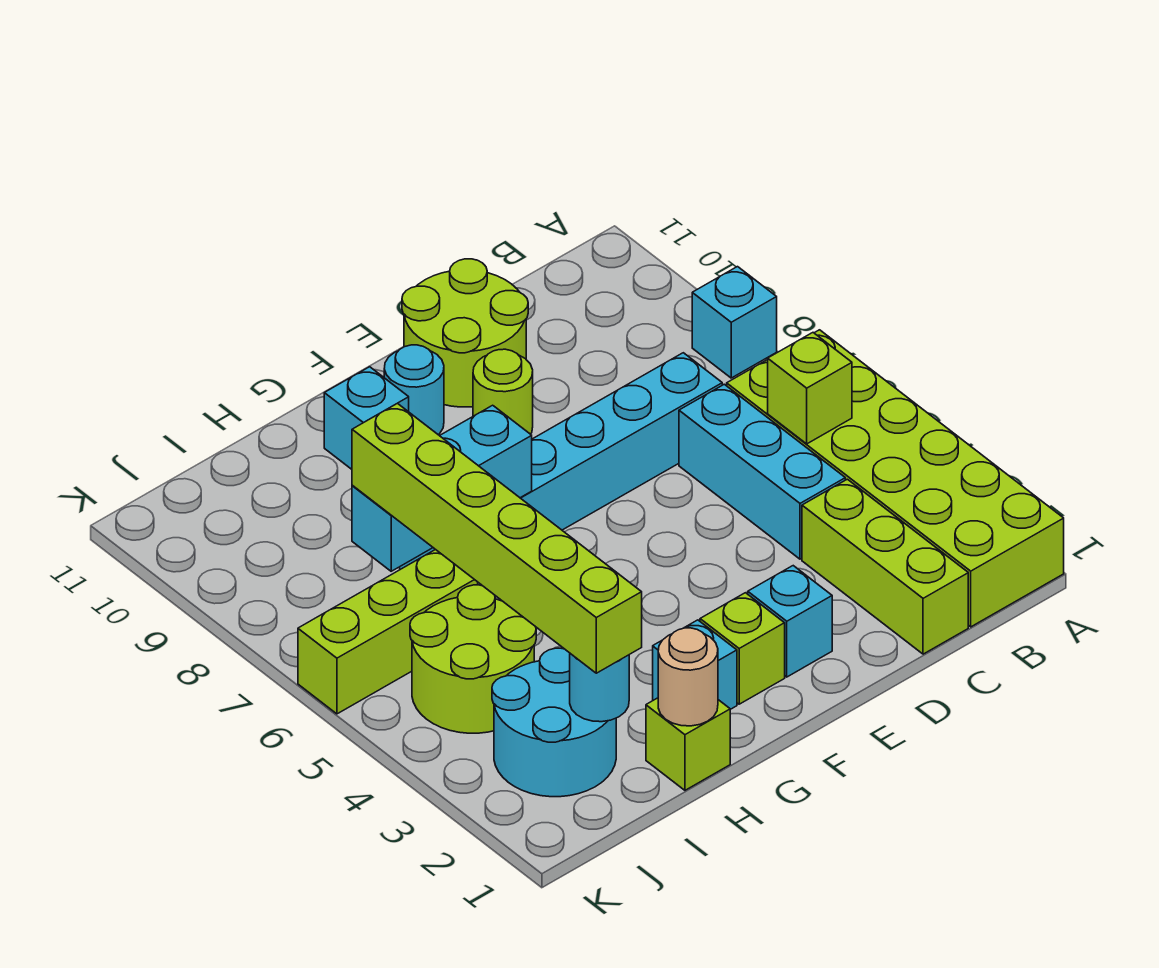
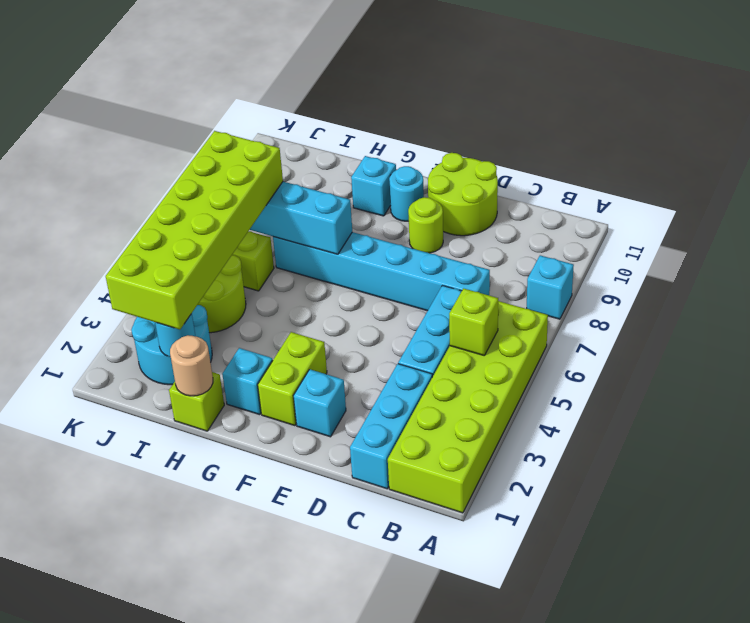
lime 1x3 brick [802,479,968,654] -> cyan 1x3 brick [350,364,432,489]
lime 1x1 brick [700,593,785,704] -> lime 1x2 brick [258,332,327,426]
lime 1x6 brick [352,403,642,673] -> lime 2x6 brick [106,131,283,329]

